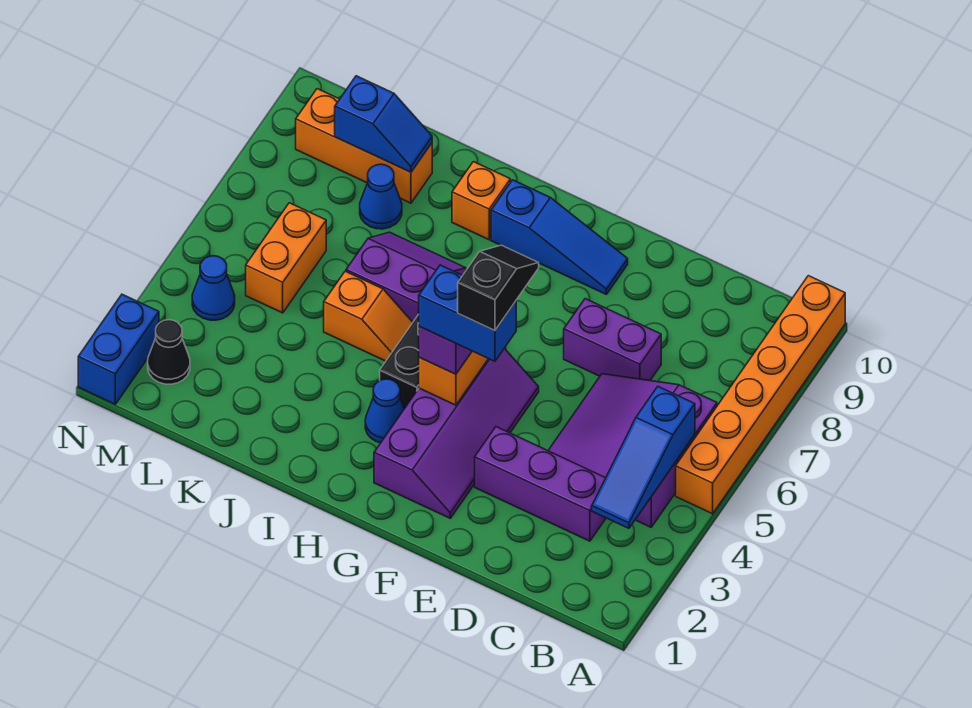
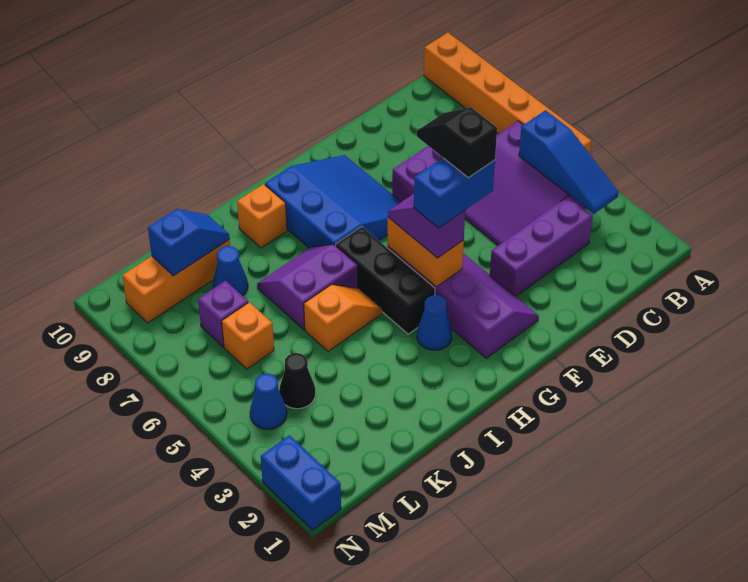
blue 1x3 slope [491,180,628,294] -> blue 3x3 slope [265,155,401,248]
orange 1x2 brick [246,203,326,313] -> orange 1x1 brick [222,302,274,369]
none -> purple 1x1 brick [198,281,248,347]
black 1x1 cone [148,320,190,384] -> black 1x1 cone moved to [279,353,316,409]

